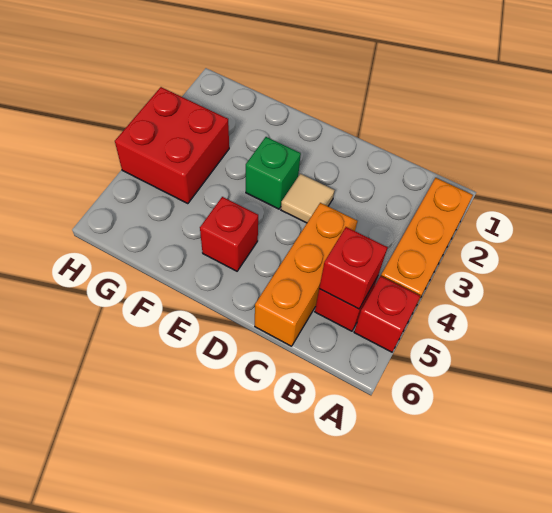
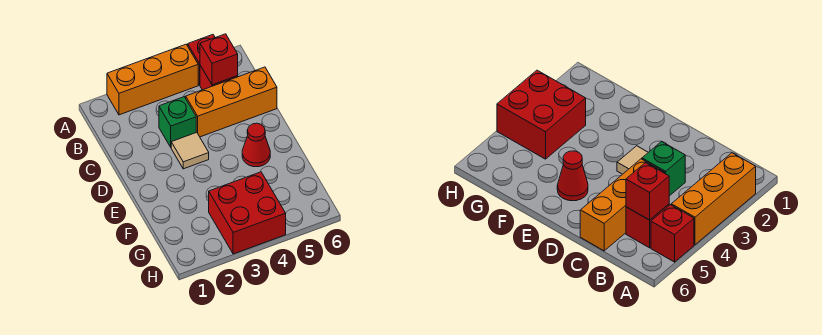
green 1x1 brick [246,137,301,209] -> green 1x1 brick moved to [159,97,196,147]
red 1x1 brick [200,197,258,271] -> red 1x1 cone [242,123,270,167]

